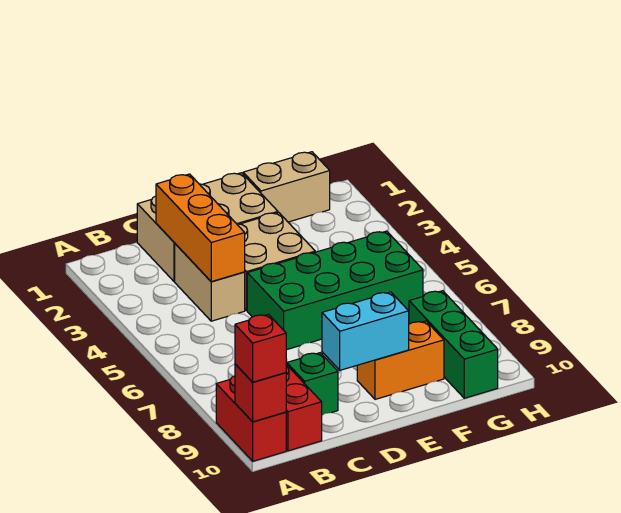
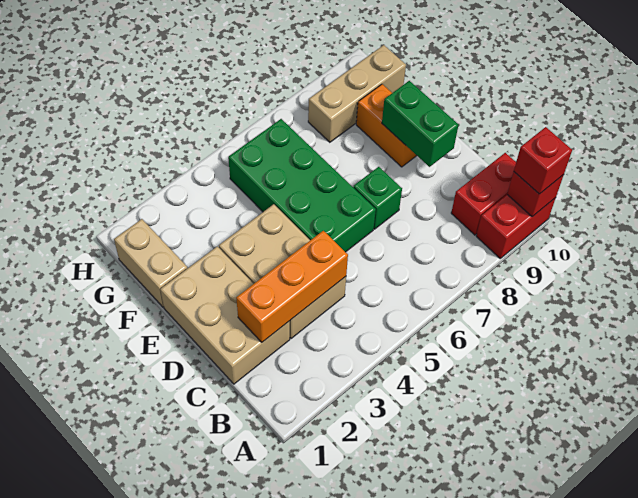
green 1x1 brick [286,353,338,415] -> green 1x1 brick moved to [353,167,402,229]
cyan 1x2 brick [322,292,409,370] -> green 1x2 brick [382,81,458,167]
green 1x3 brick [409,291,498,398] -> tan 1x3 brick [308,45,406,142]

